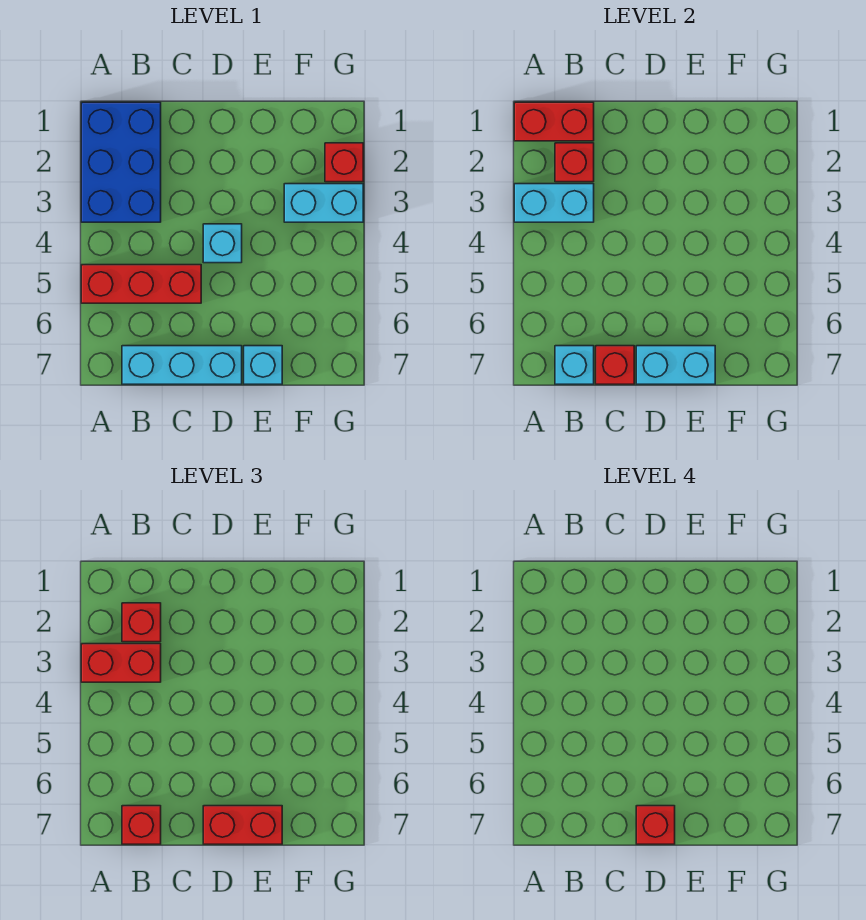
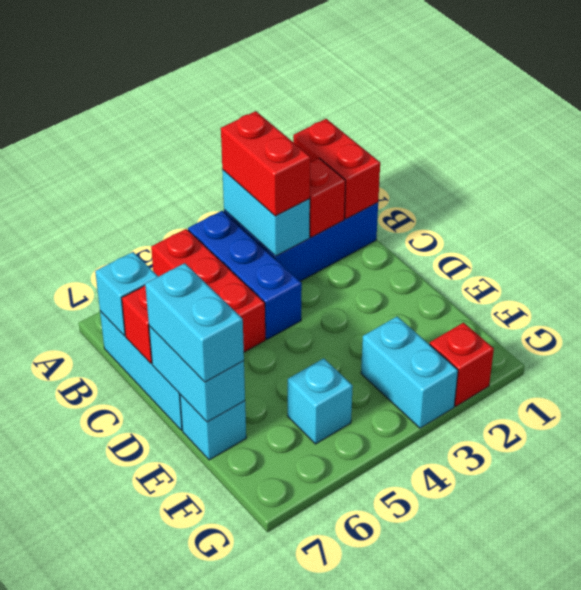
none -> blue 1x3 brick [188,211,302,339]
red 1x1 brick [122,603,161,642] -> none
red 1x1 brick [122,806,161,844] -> none
cyan 1x1 brick [203,224,242,263] -> cyan 1x1 brick moved to [288,358,353,444]
red 1x2 brick [203,806,282,844] -> cyan 1x2 brick [145,263,244,382]
red 1x1 brick [636,806,675,844] -> none

